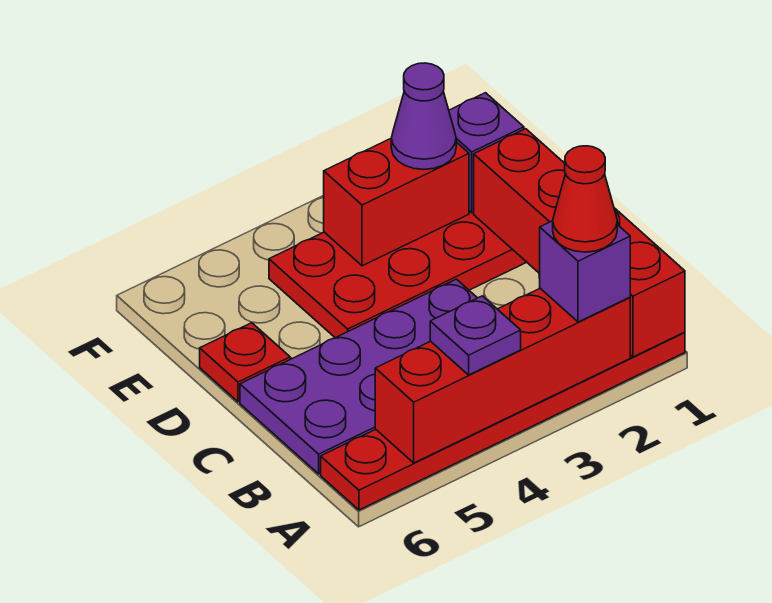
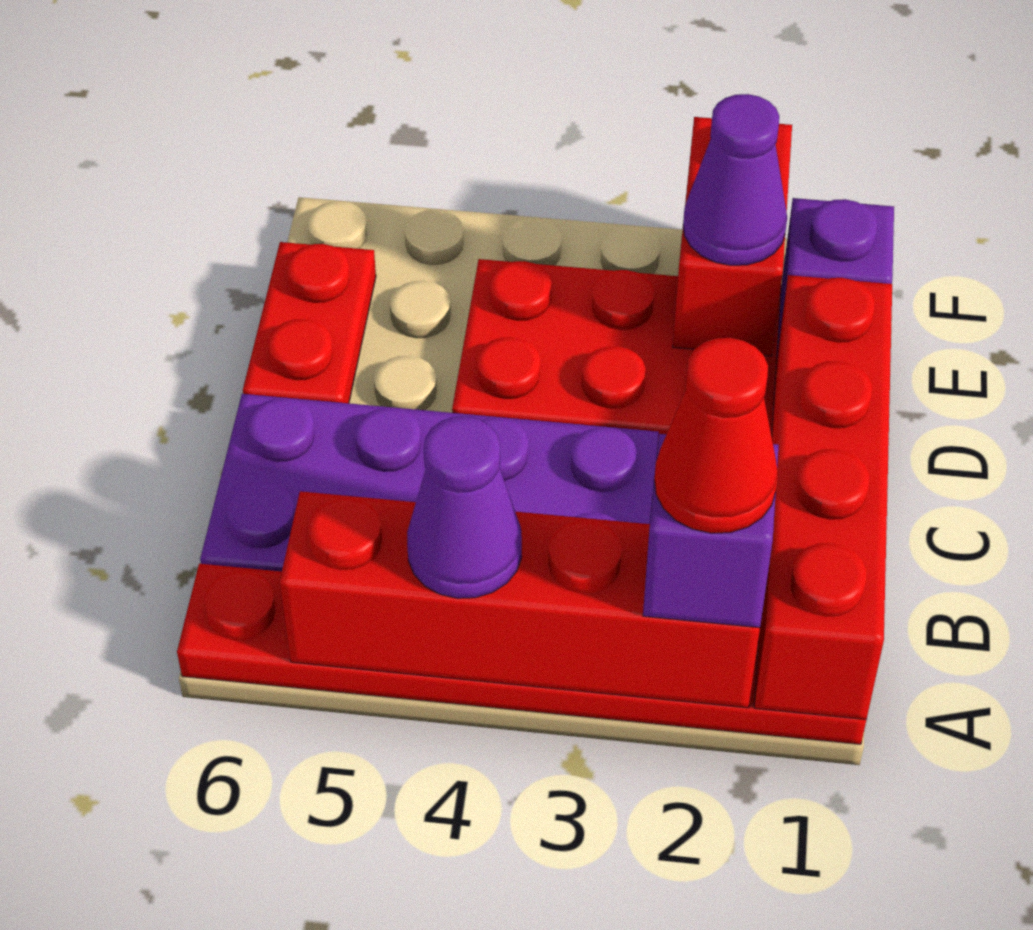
purple 1x1 plate [430,296,521,375] -> purple 1x1 cone [407,416,522,598]
red 1x1 plate [200,323,290,402] -> red 1x2 plate [243,242,376,403]
red 1x2 brick [324,139,469,266] -> red 1x2 brick turned to [673,117,792,356]

